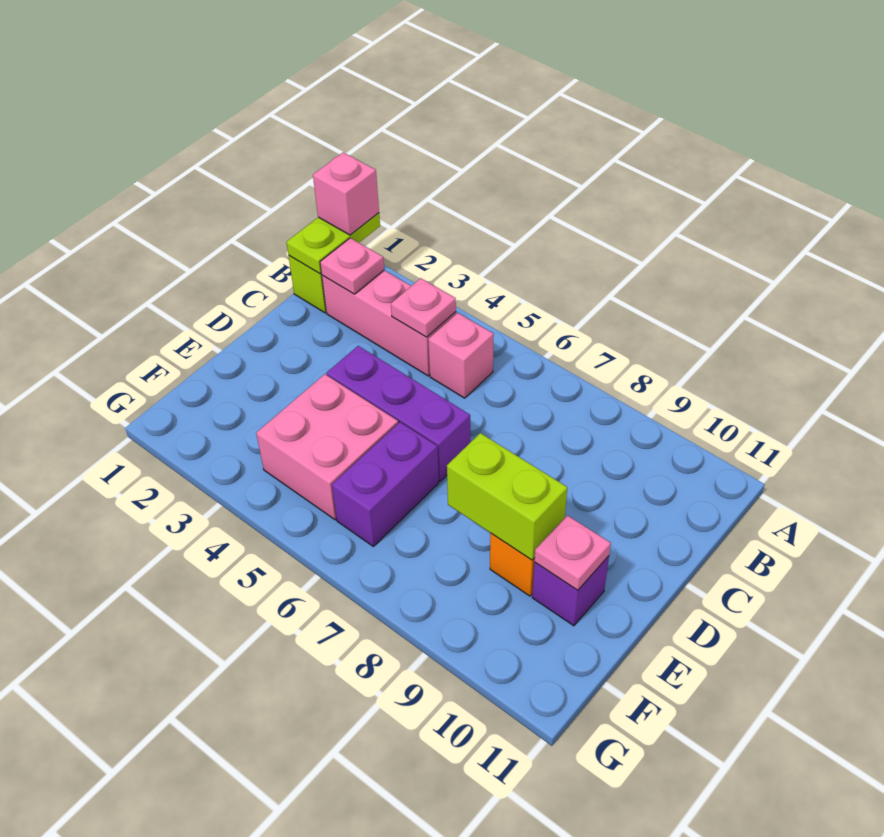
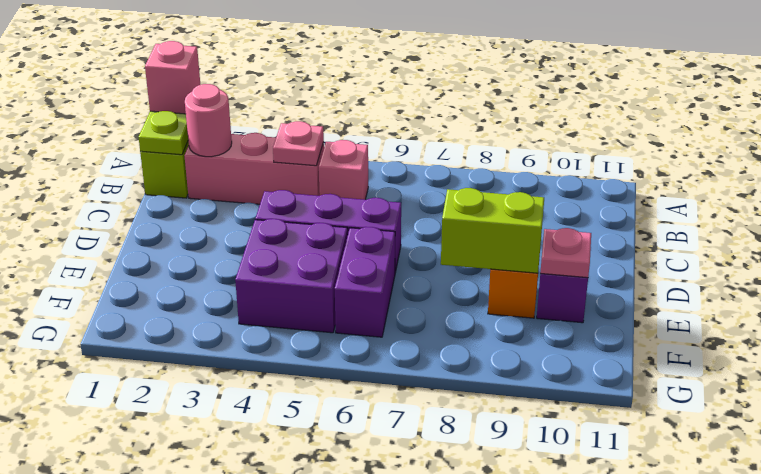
pink 1x1 plate [320,238,384,294] -> pink 1x1 round brick [185,84,232,157]
pink 2x2 brick [256,374,398,520] -> purple 2x2 brick [235,219,348,333]

